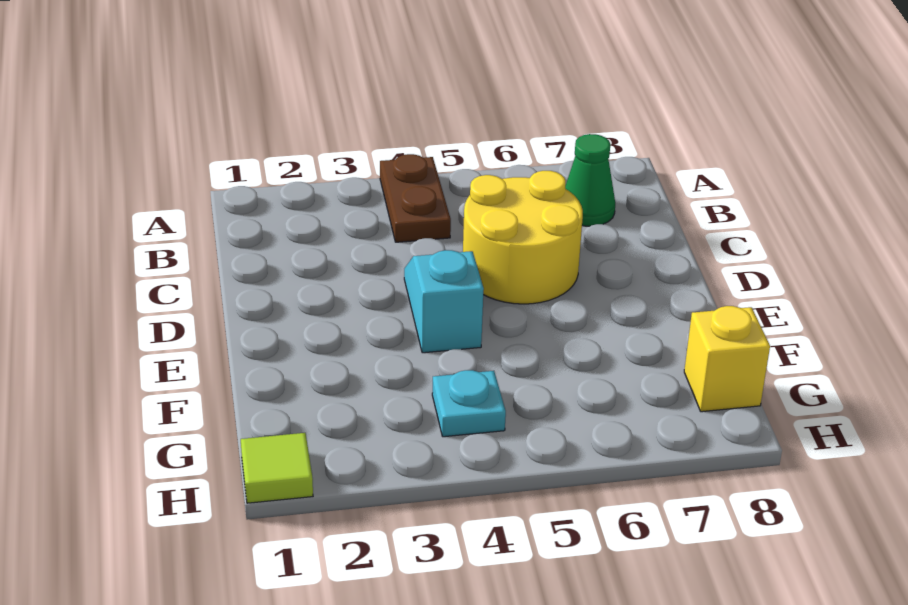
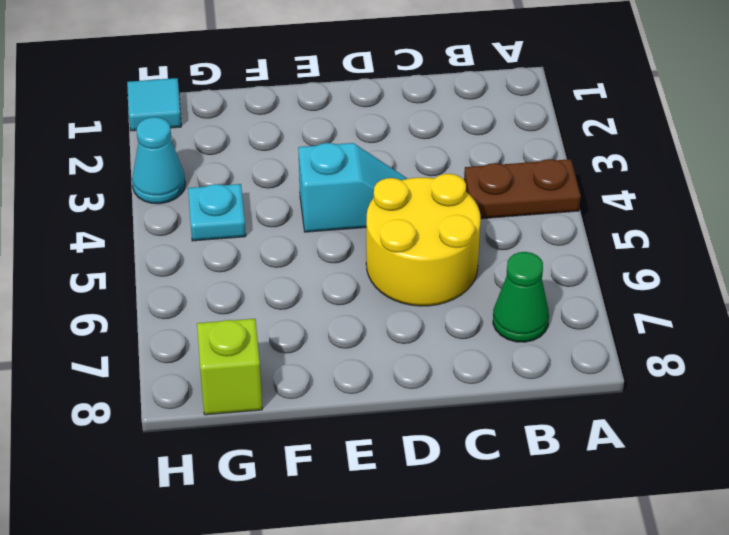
yellow 1x1 brick [684,306,770,412] -> lime 1x1 brick [197,319,262,415]
lime 1x1 tile [241,433,313,503] -> cyan 1x1 tile [127,78,181,131]
none -> cyan 1x1 cone [132,117,185,204]

